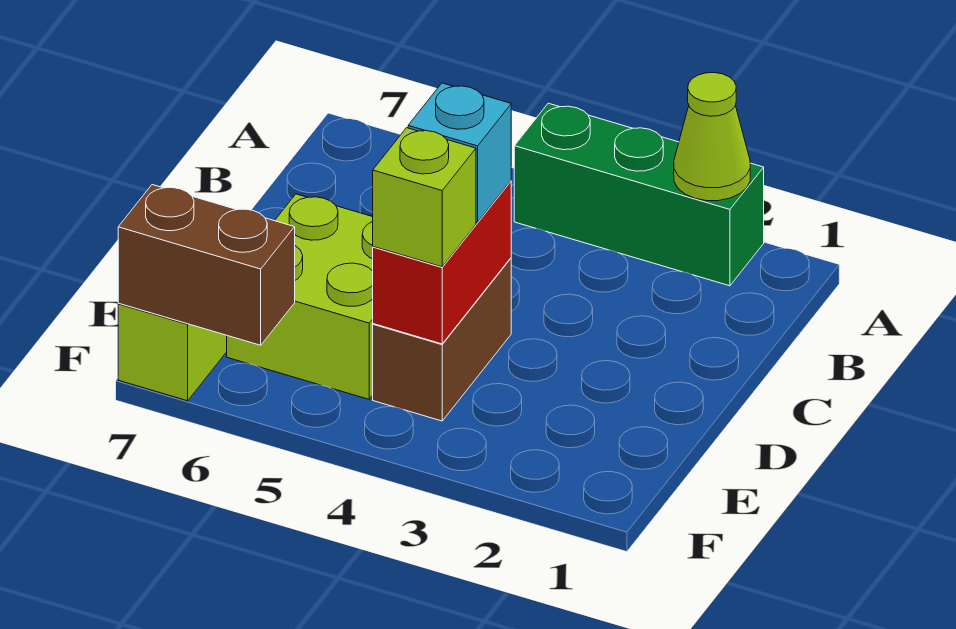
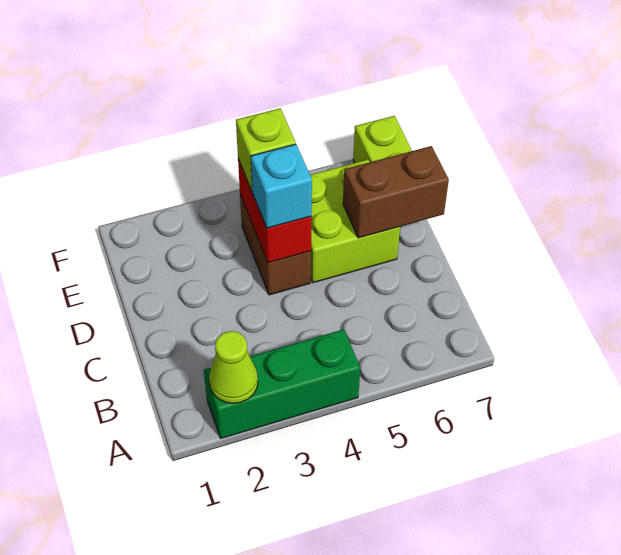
brown 1x2 brick [118,185,295,345] -> brown 1x2 brick moved to [343,146,449,238]

